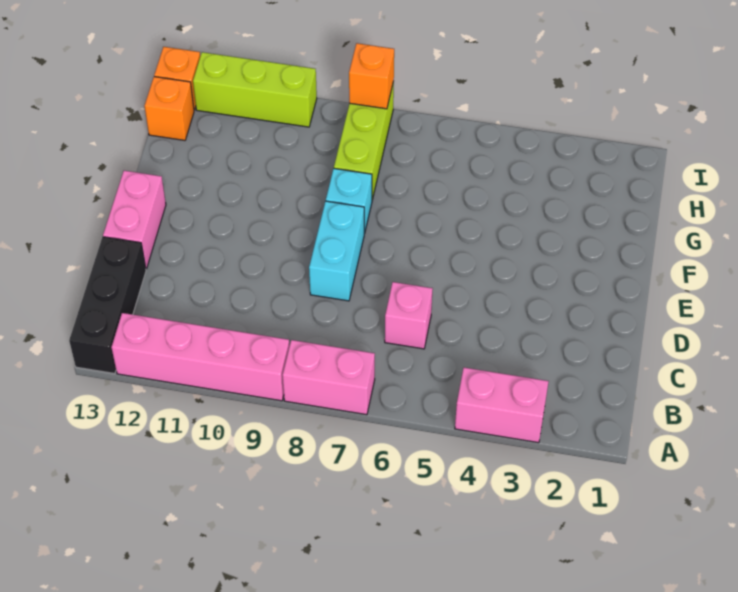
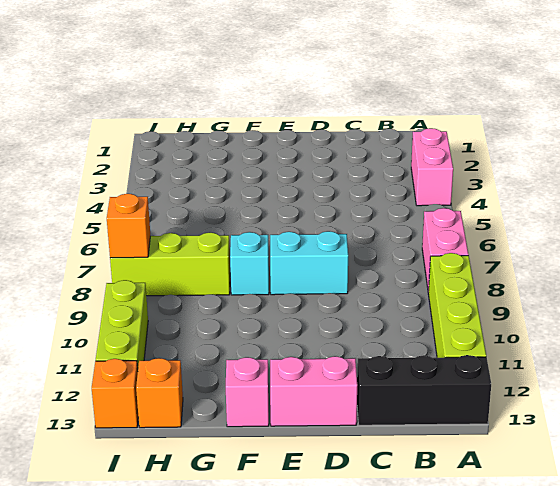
pink 1x4 brick [112,313,289,401] -> lime 1x4 brick [428,253,486,358]
pink 1x1 brick [385,282,433,349] -> pink 1x1 brick moved to [226,357,269,427]

